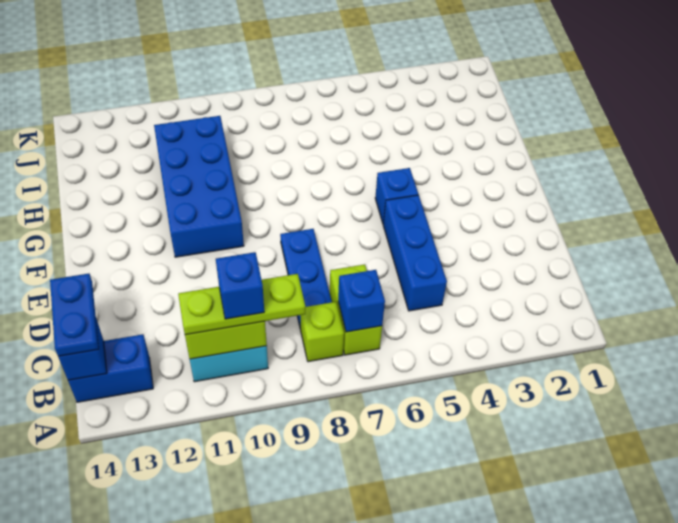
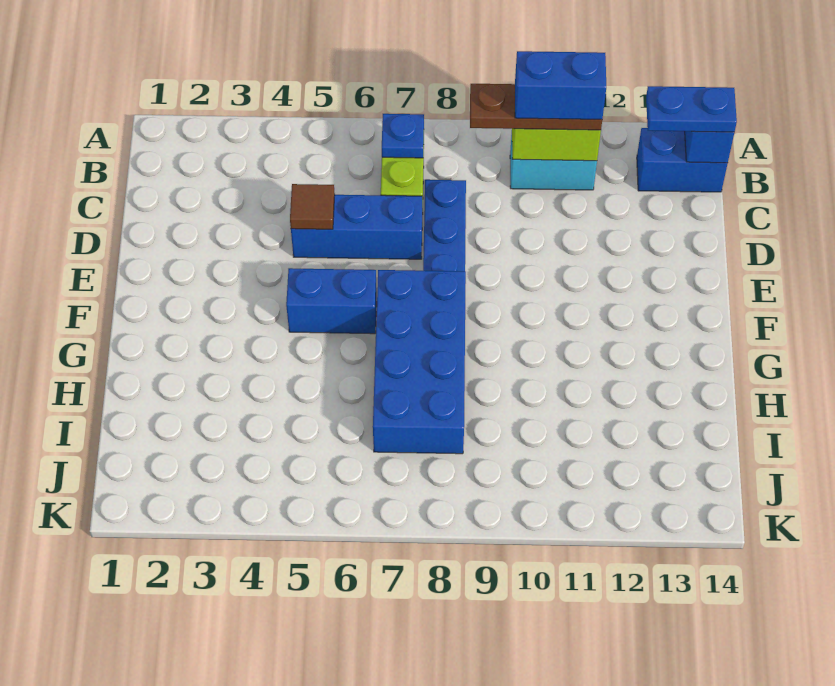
blue 1x1 brick [338,270,385,332] -> blue 1x1 plate [382,114,424,158]
lime 1x1 brick [300,302,344,362] -> none
lime 1x3 plate [178,274,305,335] -> brown 1x3 plate [470,84,602,130]
blue 1x1 brick [216,252,264,319] -> blue 1x2 brick [515,51,606,120]
blue 1x2 plate [50,274,99,356] -> blue 1x2 plate turned to [646,86,737,132]
blue 1x3 brick [383,195,447,311] -> blue 1x3 brick turned to [291,195,422,259]
none -> brown 1x1 tile [290,184,335,229]
blue 1x1 brick [375,168,418,223] -> blue 1x2 brick [286,268,377,334]
blue 2x4 brick [154,116,244,257] -> blue 2x4 brick moved to [373,270,466,454]

